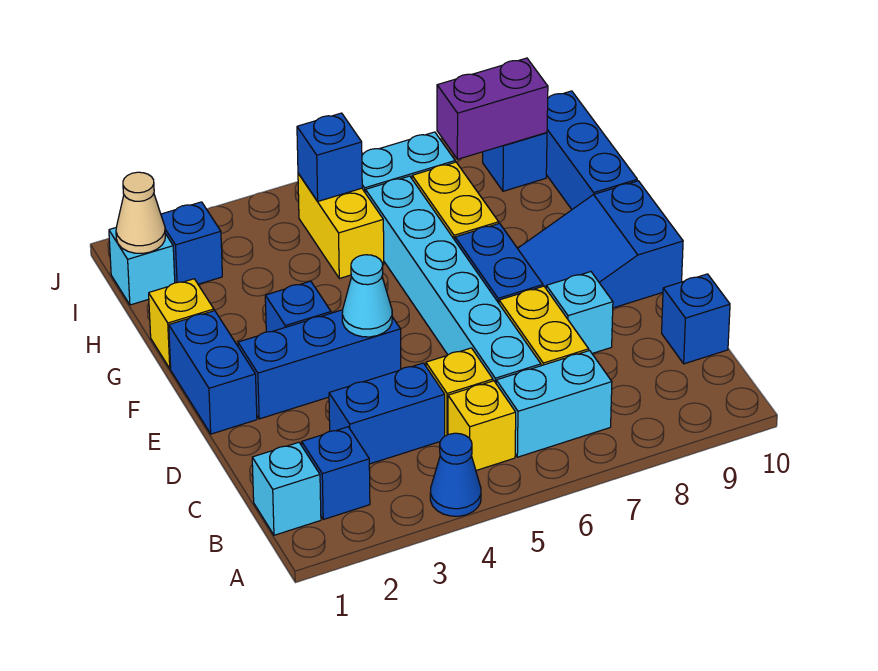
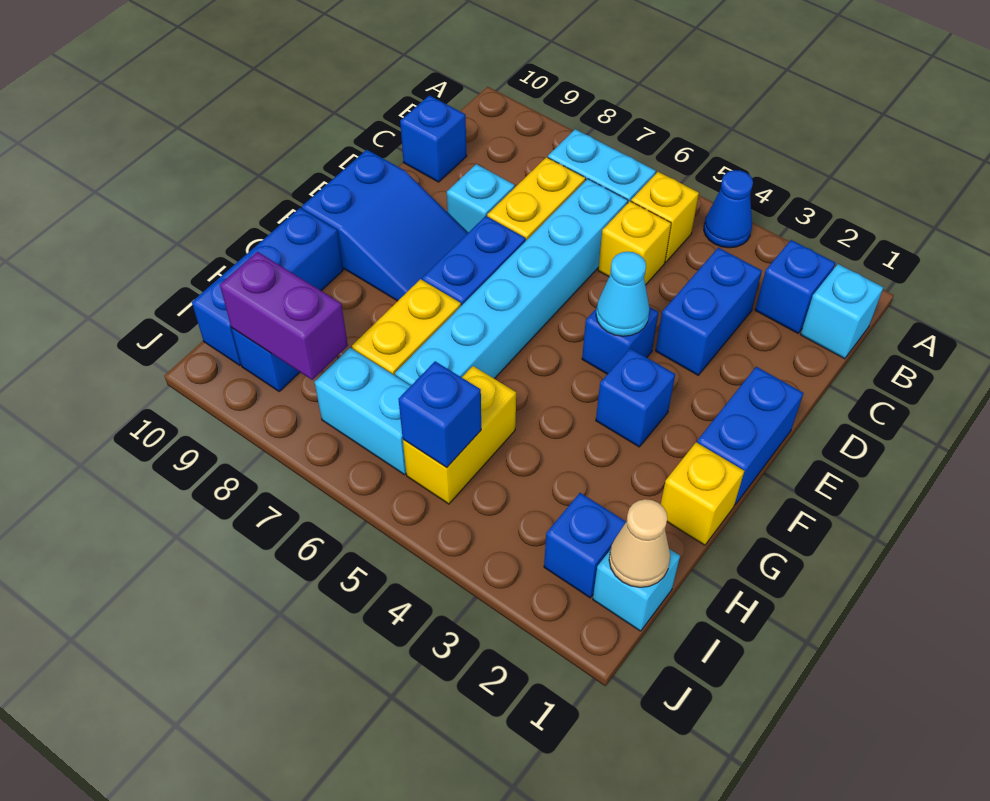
blue 1x2 brick [329,363,445,464] -> blue 1x2 brick turned to [656,248,762,375]
blue 1x3 brick [238,310,401,419] -> blue 1x1 brick [582,307,658,374]

